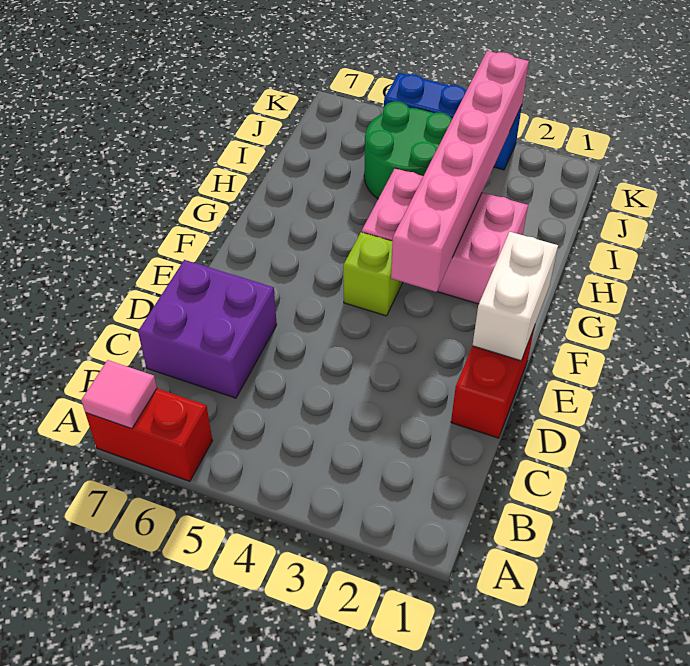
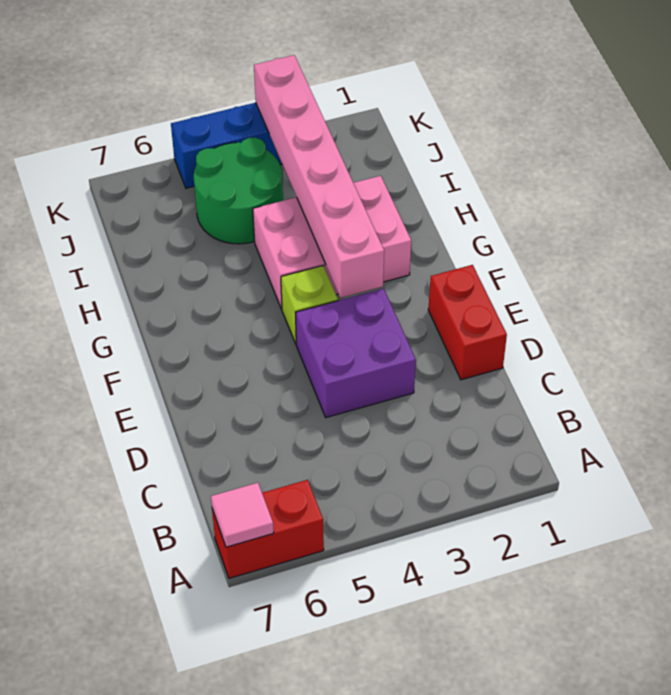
purple 2x2 brick [138,260,277,398] -> purple 2x2 brick moved to [295,289,416,417]
white 1x2 brick [472,232,558,361] -> none

